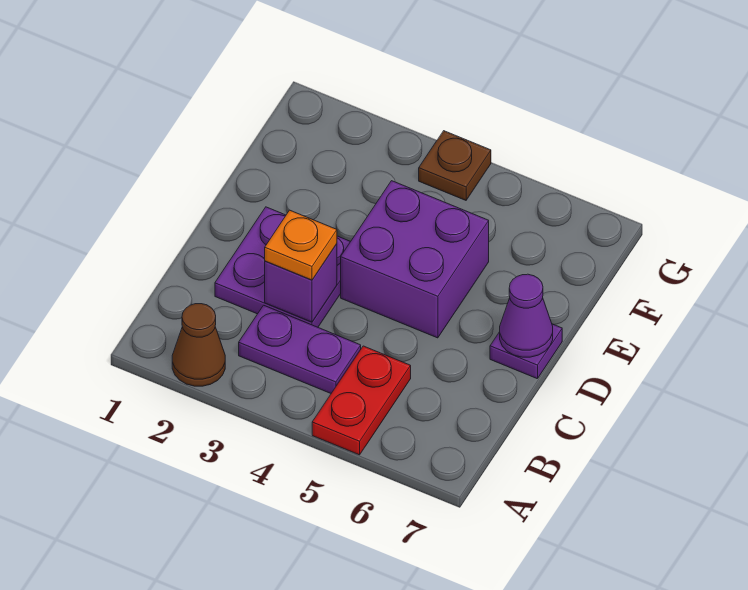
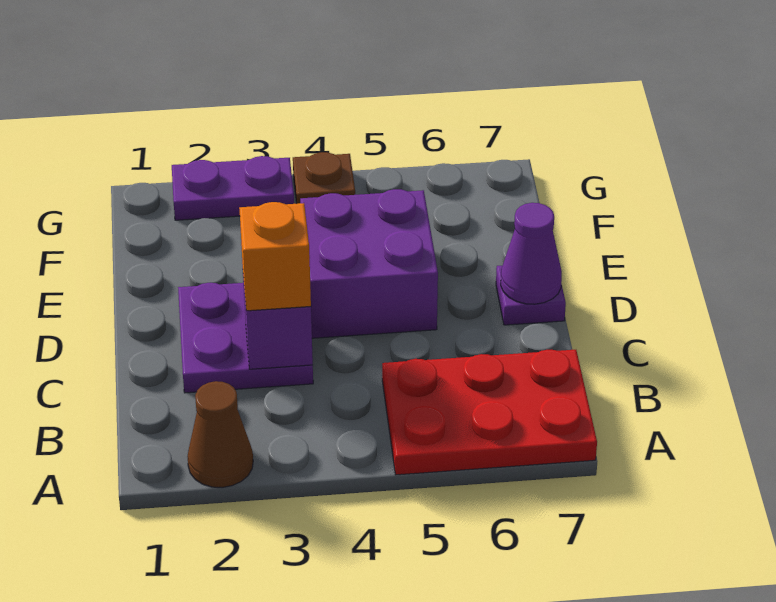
red 1x2 plate [312,346,411,455] -> red 2x3 plate [382,350,597,475]
purple 1x2 plate [239,305,361,393] -> purple 1x2 plate moved to [172,156,294,220]
orange 1x1 plate [265,210,337,280] -> orange 1x1 brick [239,202,311,311]

